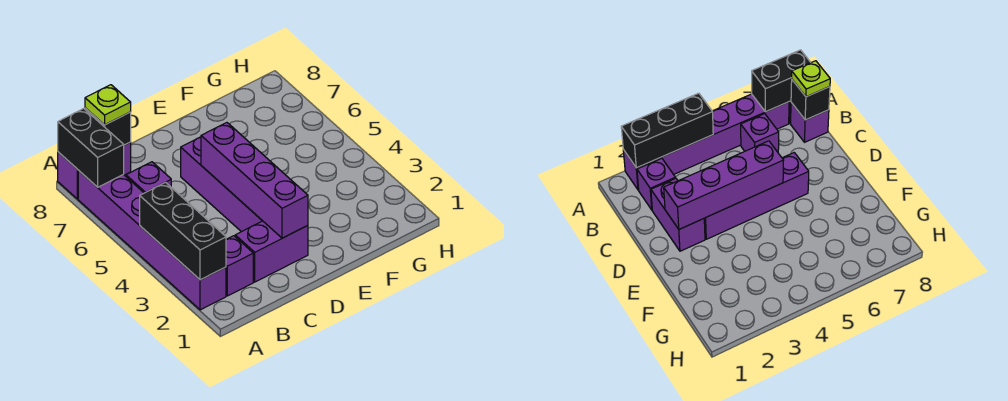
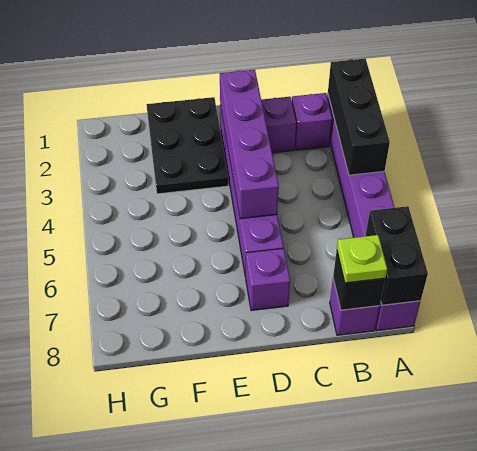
purple 1x1 brick [126,162,171,193] -> purple 1x1 brick moved to [246,249,290,311]
none -> black 2x3 plate [146,97,228,194]

